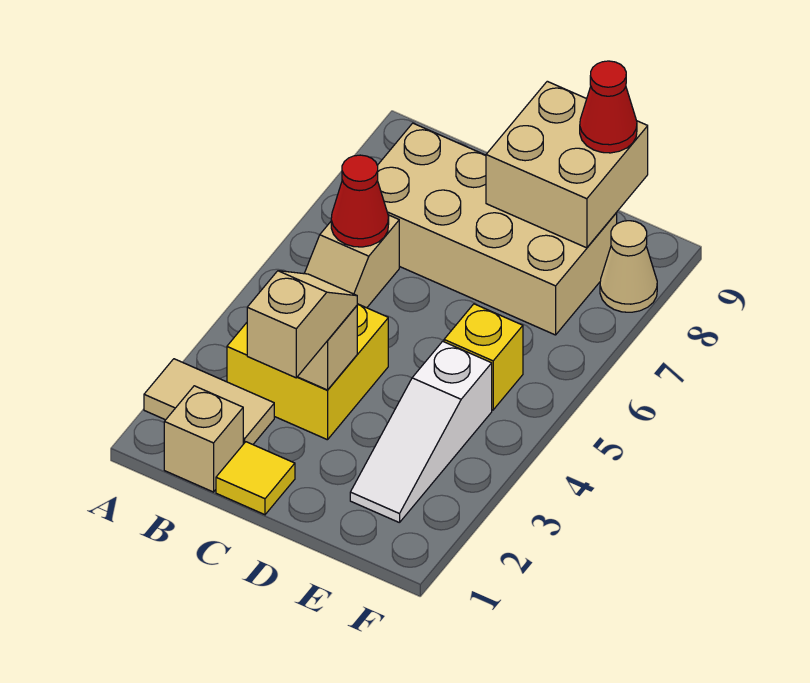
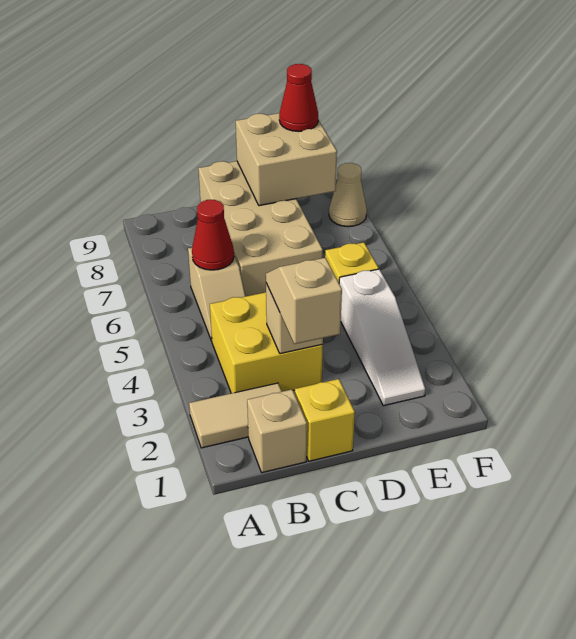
tan 2x4 brick [377,123,617,335] -> tan 2x4 brick turned to [198,161,323,296]
yellow 1x1 tile [216,442,295,515] -> yellow 1x1 brick [295,379,355,461]

